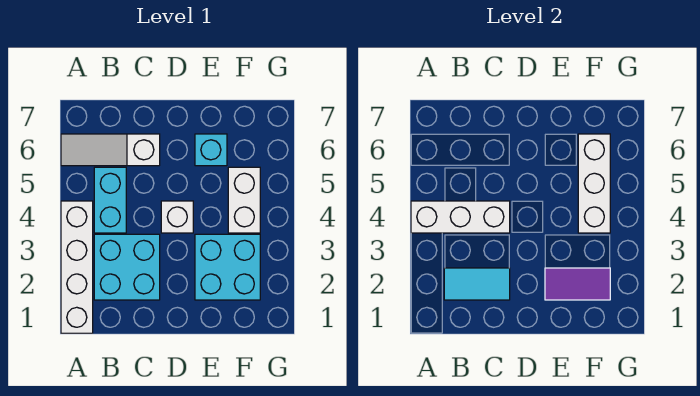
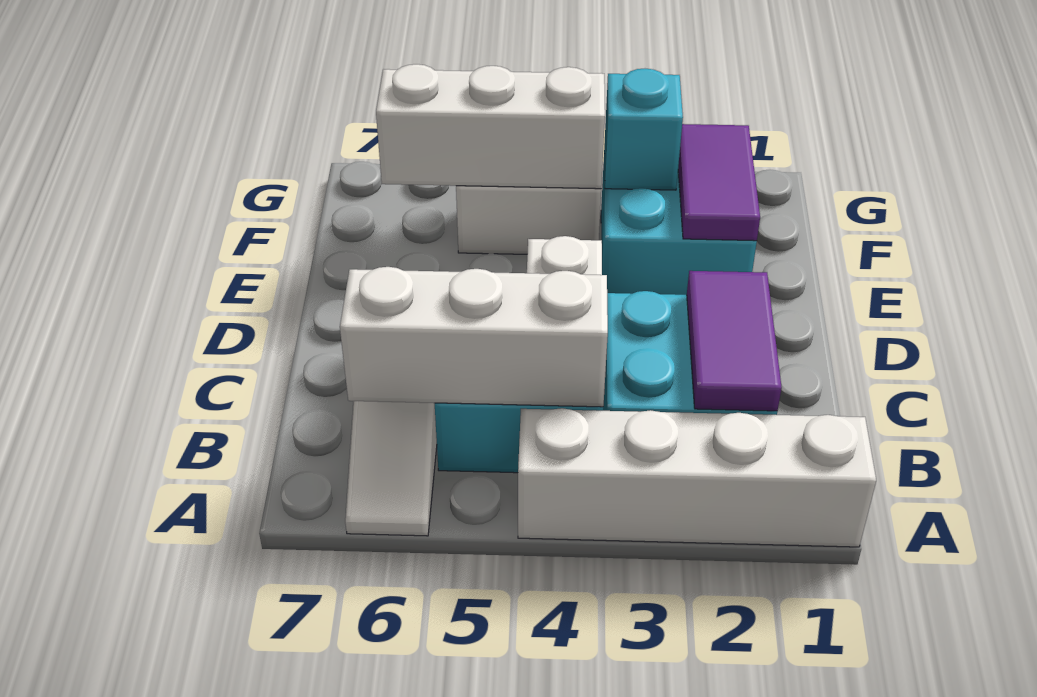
white 1x3 brick [411,201,510,233] -> white 1x3 brick turned to [340,267,608,407]
cyan 1x2 tile [444,268,510,300] -> purple 1x2 tile [687,271,782,411]
cyan 1x1 brick [195,134,227,166] -> cyan 1x1 brick moved to [604,69,683,190]

